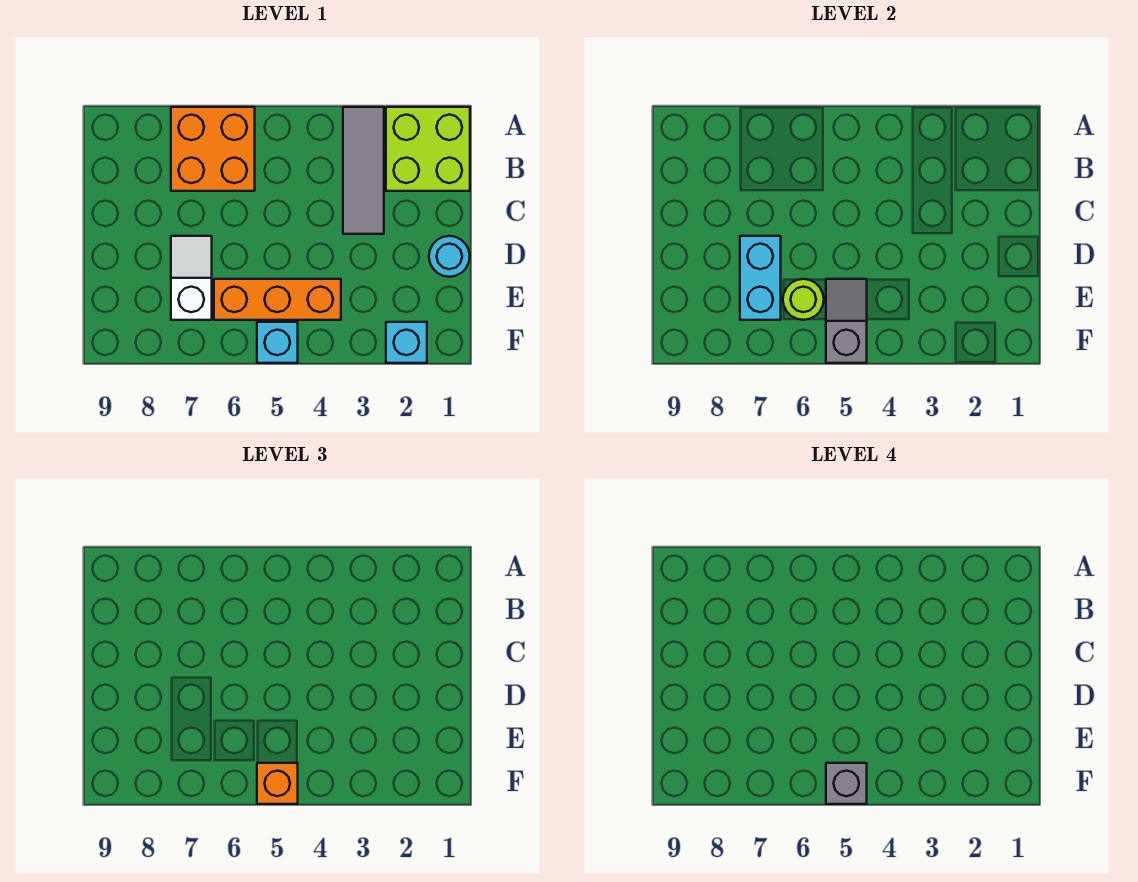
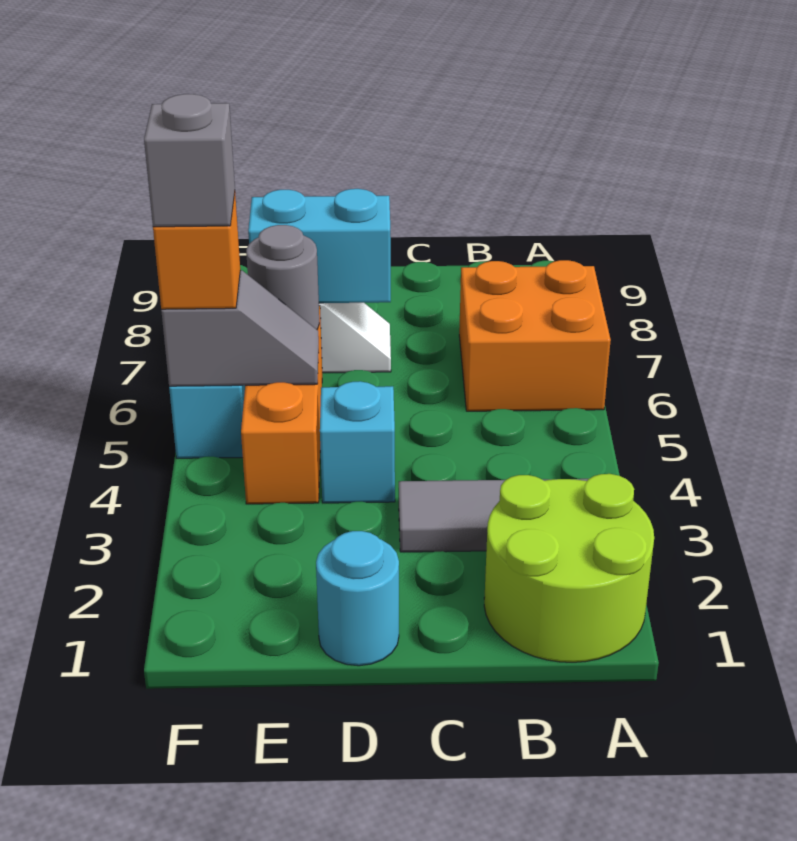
lime 2x2 brick [386,107,470,191] -> lime 2x2 round brick [484,474,654,662]
lime 1x1 round brick [783,279,824,320] -> grey 1x1 round brick [246,225,319,329]
cyan 1x1 brick [386,322,427,363] -> cyan 1x1 brick moved to [320,381,395,503]

